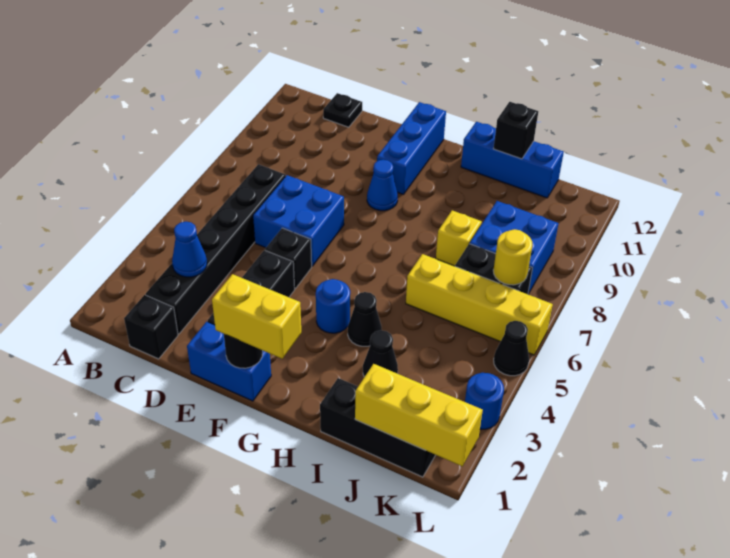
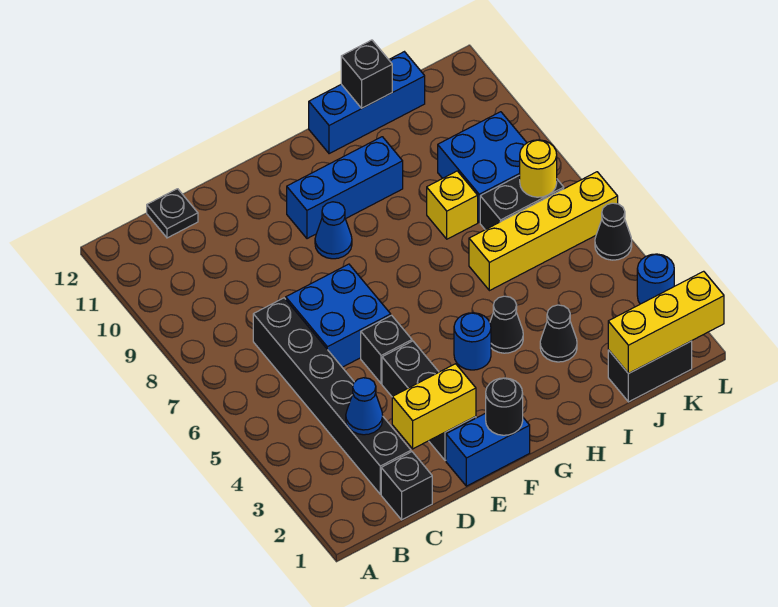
yellow 1x2 brick [212,274,301,359] -> yellow 1x2 brick moved to [392,364,476,449]
blue 1x3 brick [377,102,446,195] -> blue 1x3 brick turned to [287,137,403,239]
black 1x3 brick [320,378,435,477] -> black 1x2 brick [608,341,692,402]

